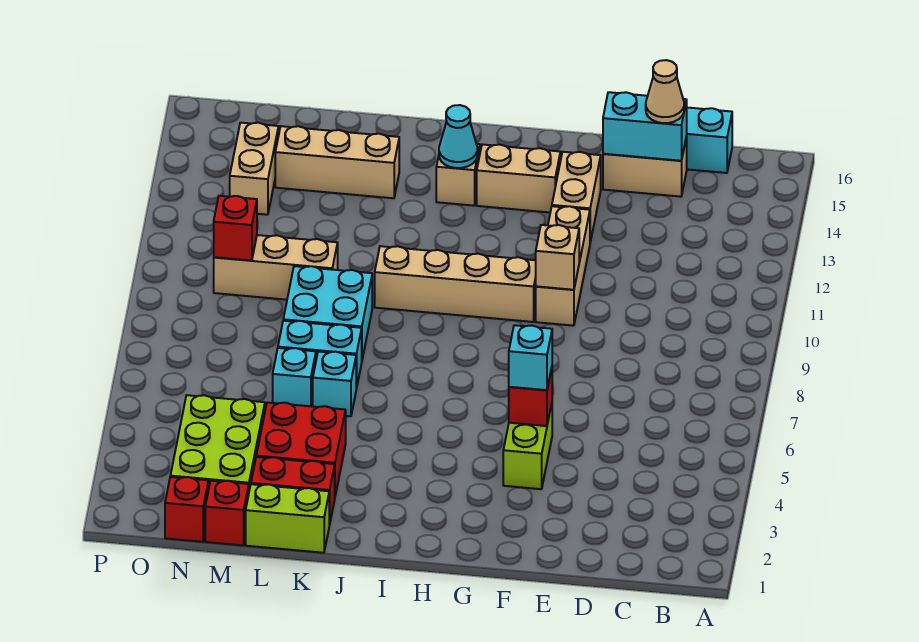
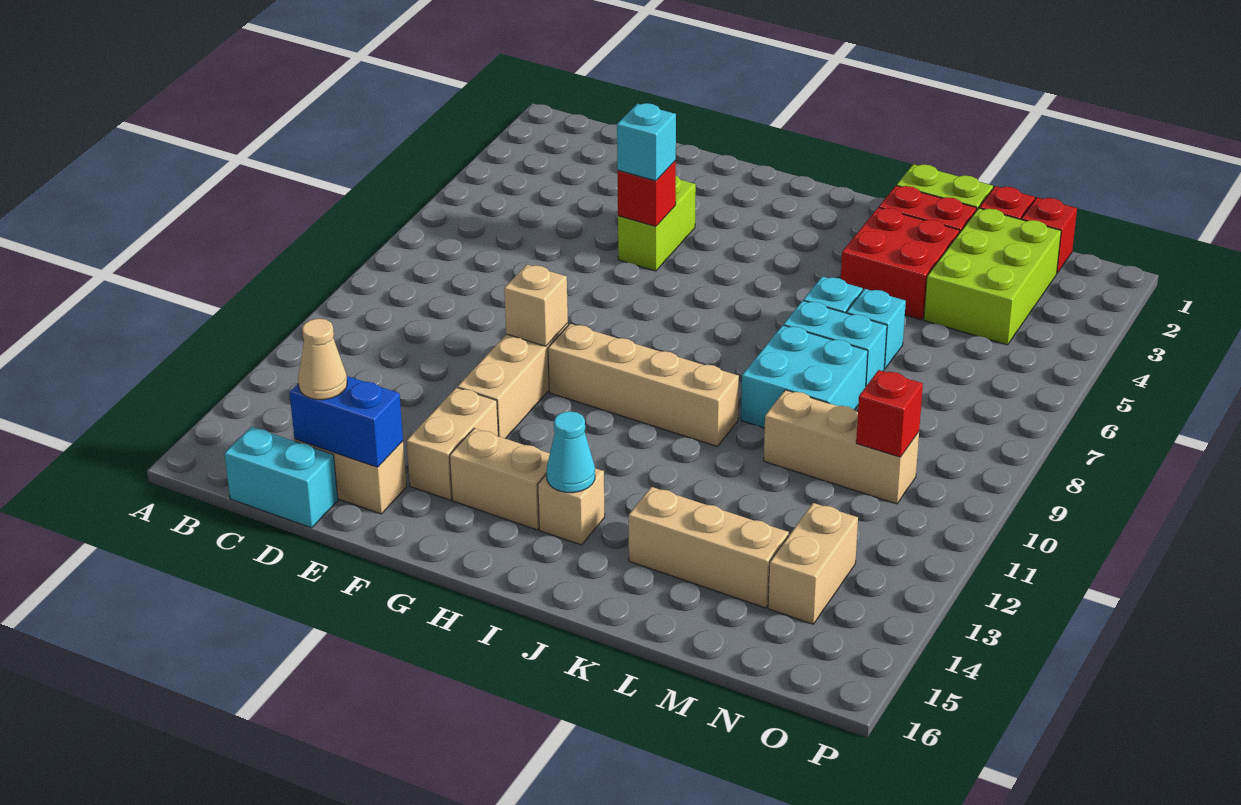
cyan 1x2 brick [603,92,687,161] -> blue 1x2 brick [290,376,403,467]

